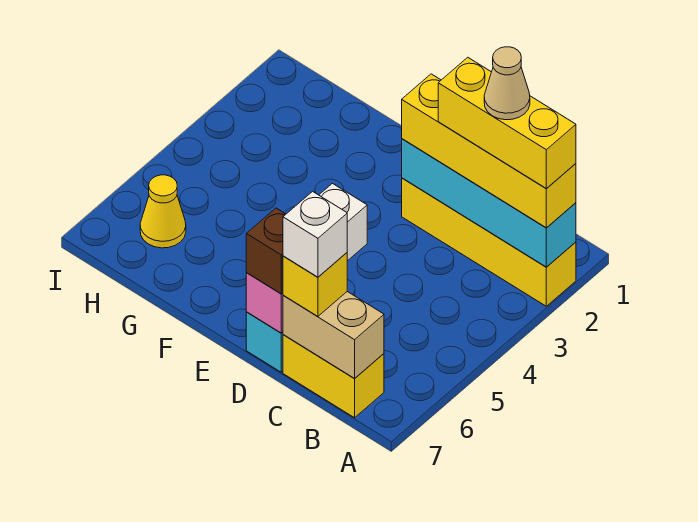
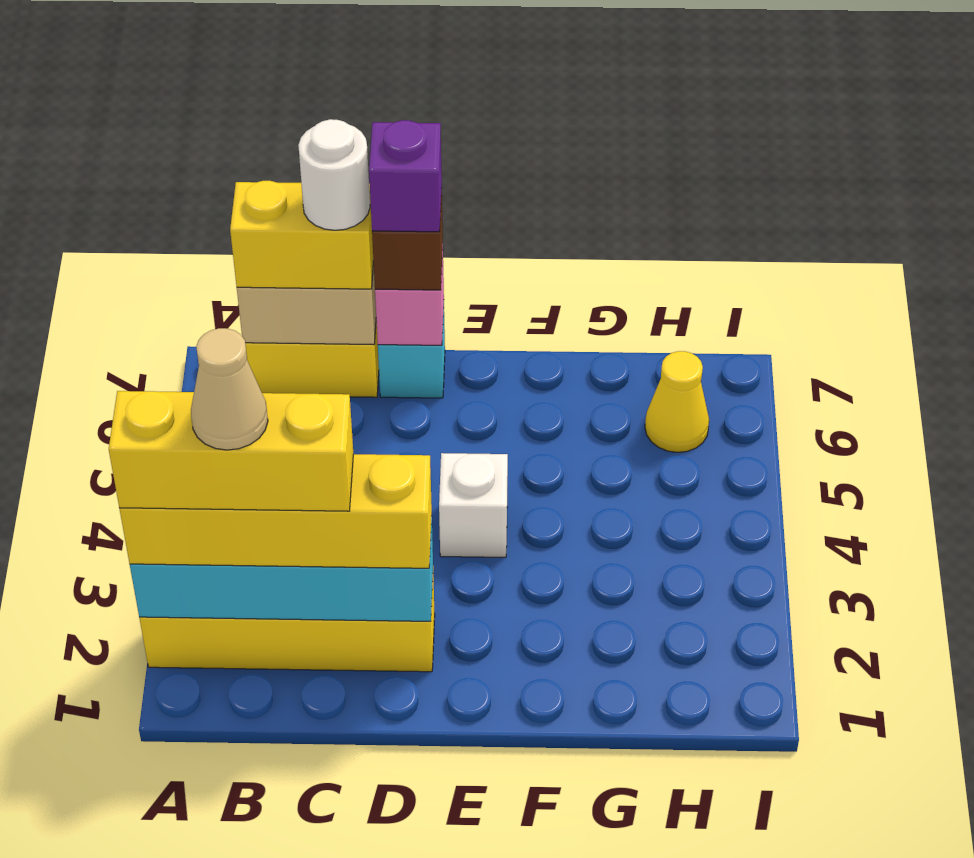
yellow 1x1 brick [283,253,347,317] -> yellow 1x2 brick [230,181,373,289]
white 1x1 brick [283,191,347,277] -> white 1x1 round brick [298,119,370,230]
none -> purple 1x1 brick [369,120,442,232]

